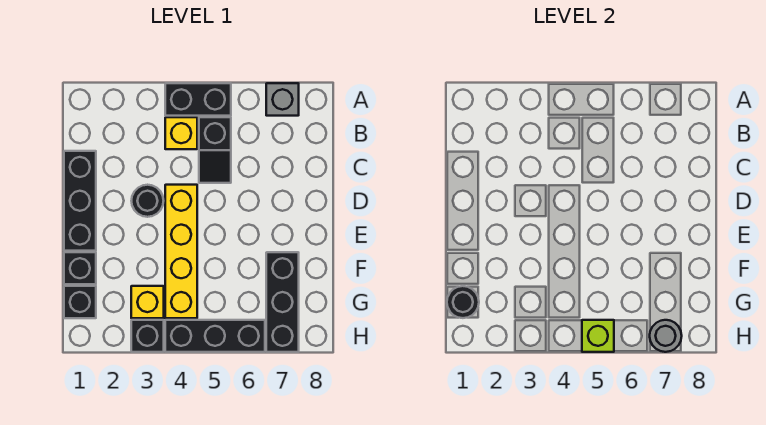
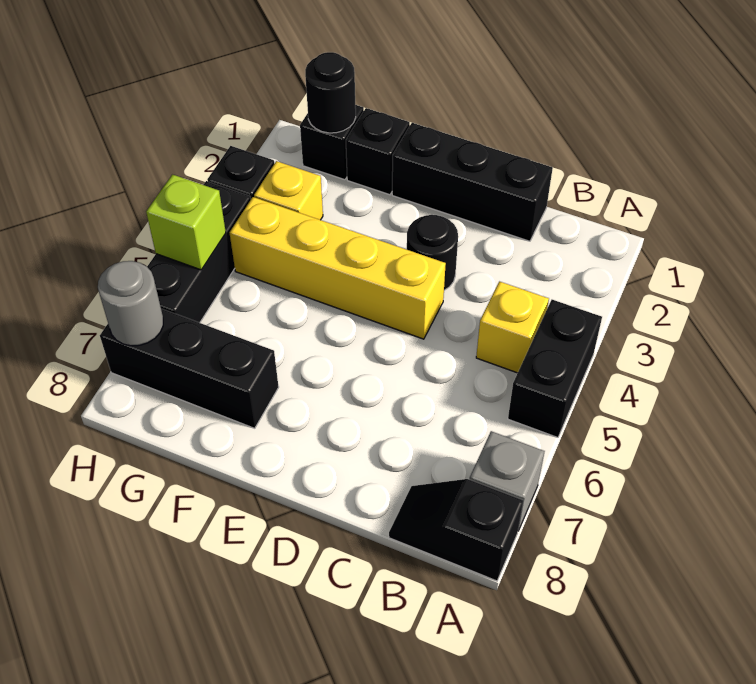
black 1x2 slope [199,117,231,183] -> black 1x2 slope moved to [389,479,523,581]

